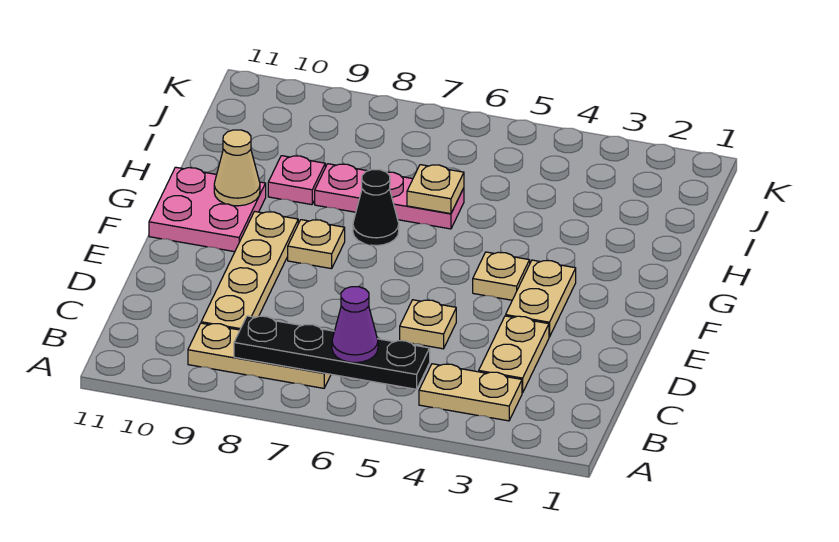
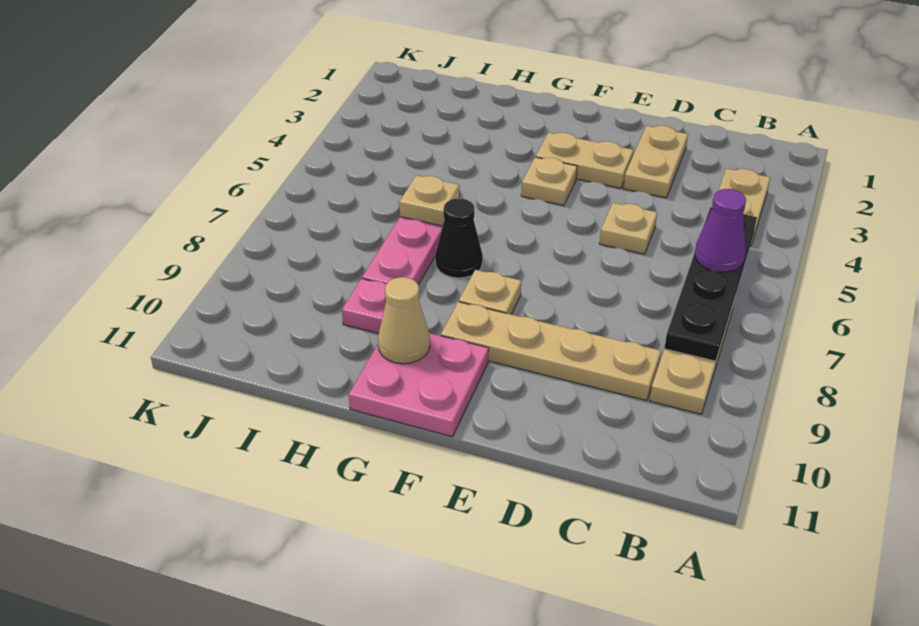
tan 1x2 plate [479,316,549,393] -> tan 1x2 plate turned to [623,126,688,198]

